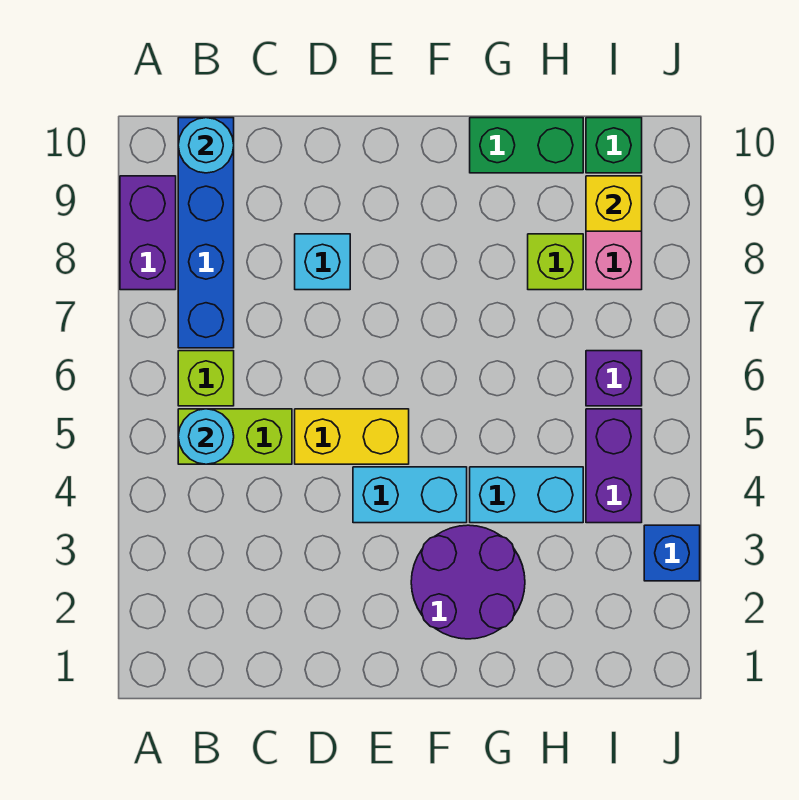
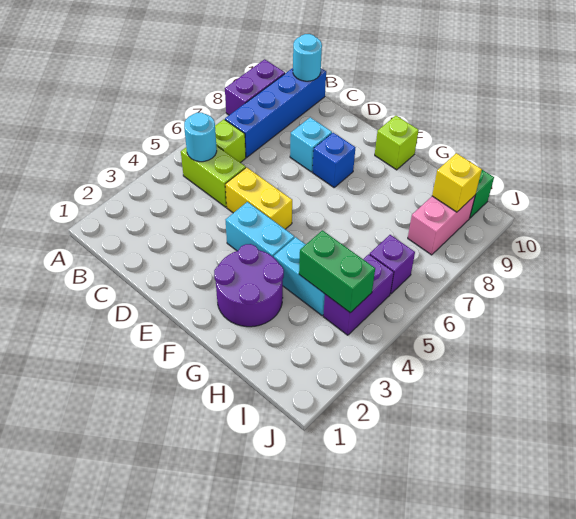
green 1x2 brick [470,118,583,173] -> green 1x2 brick moved to [299,230,375,313]
lime 1x1 brick [528,234,583,290] -> lime 1x1 brick moved to [375,116,419,170]
blue 1x1 brick [644,525,700,581] -> blue 1x1 brick moved to [312,133,355,187]

